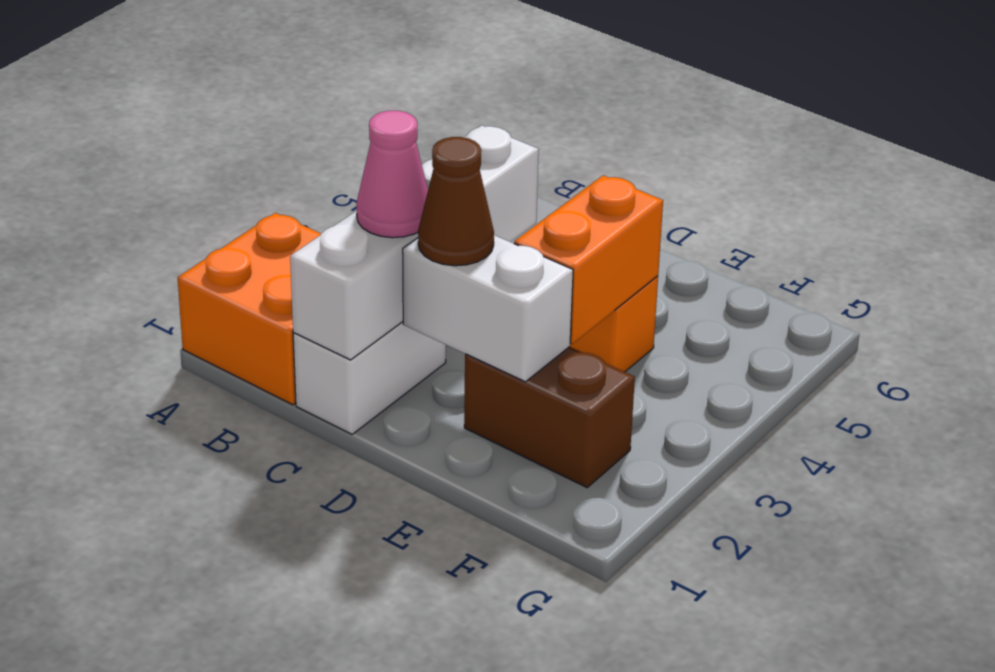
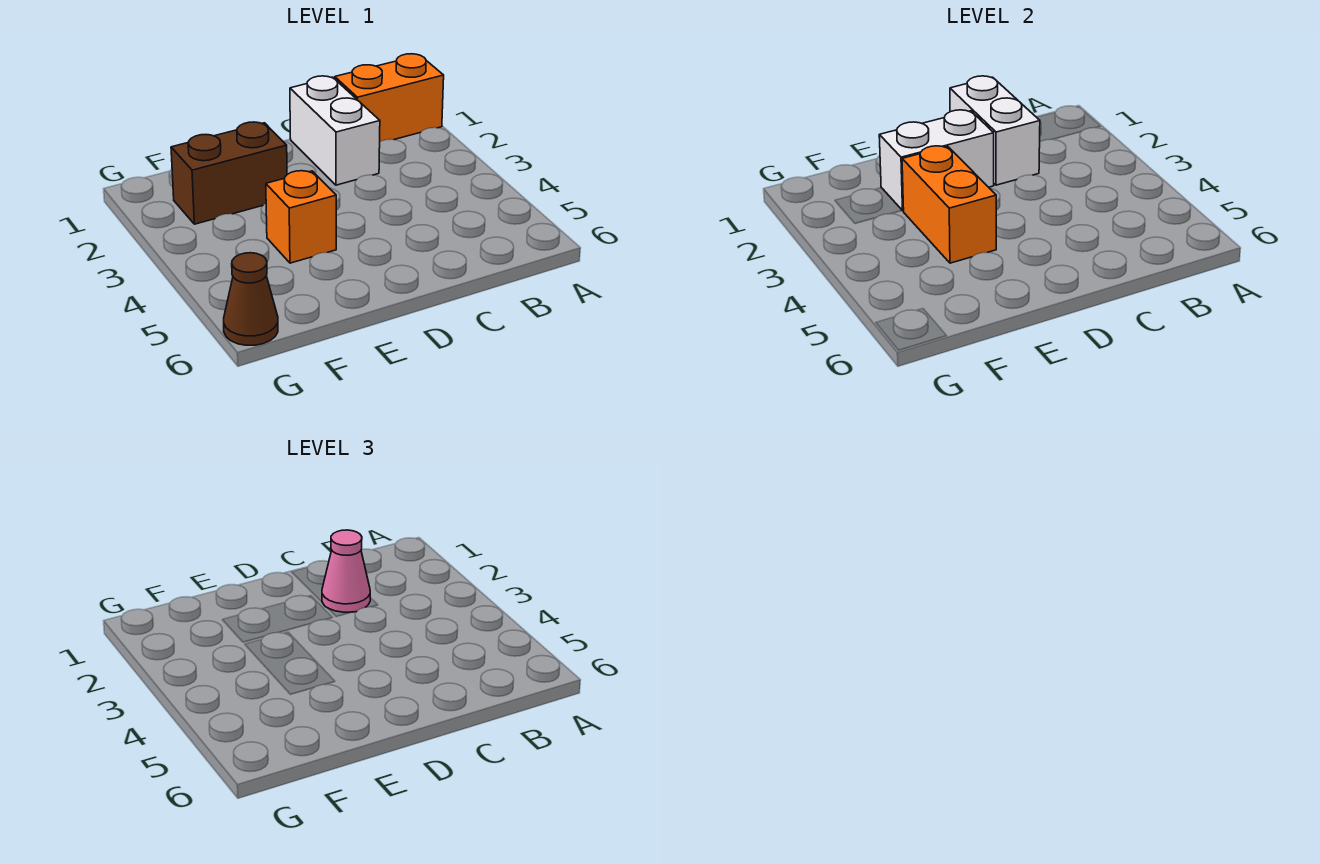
orange 2x2 brick [178,213,321,405] -> orange 1x2 brick [335,54,444,142]
white 1x4 brick [290,126,539,360] -> white 1x2 brick [950,76,1040,185]
brown 1x1 cone [418,137,494,266] -> brown 1x1 cone moved to [224,253,278,345]

